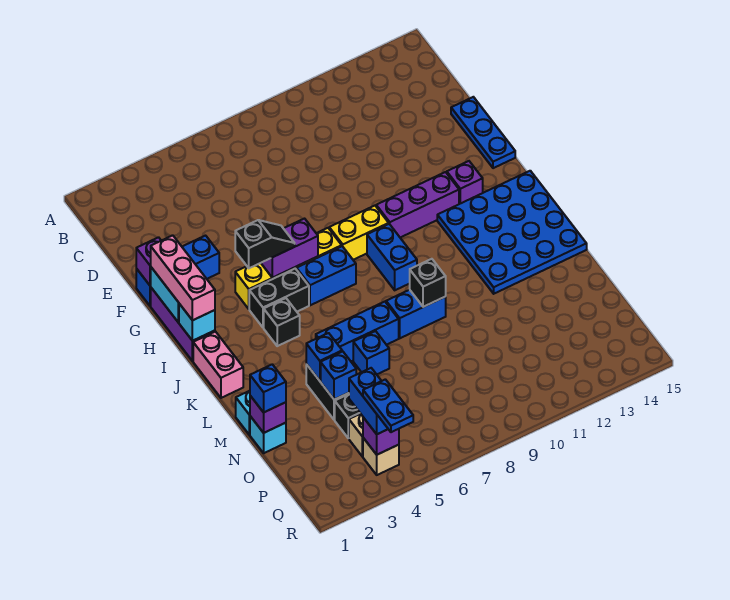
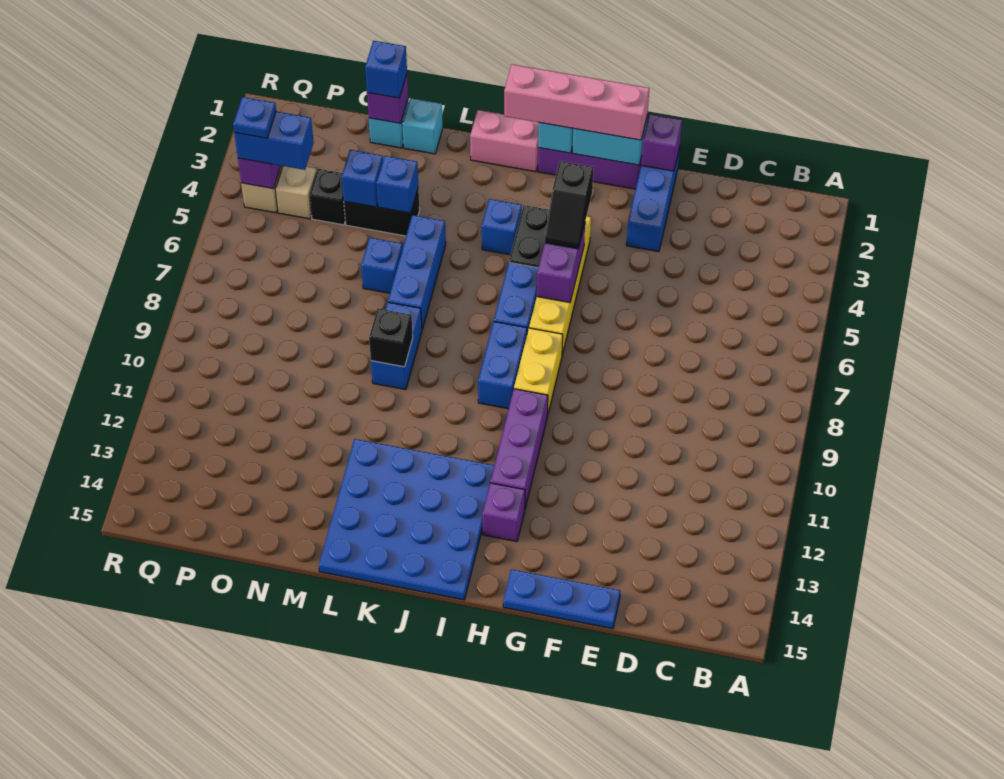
pink 1x3 brick [151,235,215,320] -> pink 1x4 brick [504,64,649,140]
blue 1x2 brick [367,224,417,290] -> blue 1x2 brick turned to [478,322,527,409]
black 1x1 brick [264,298,300,346] -> blue 1x1 brick [482,199,522,255]
blue 1x2 plate [363,379,413,432] -> blue 1x1 plate [233,97,276,138]

